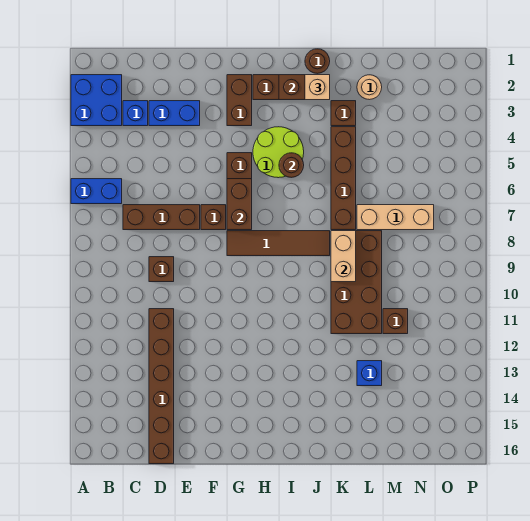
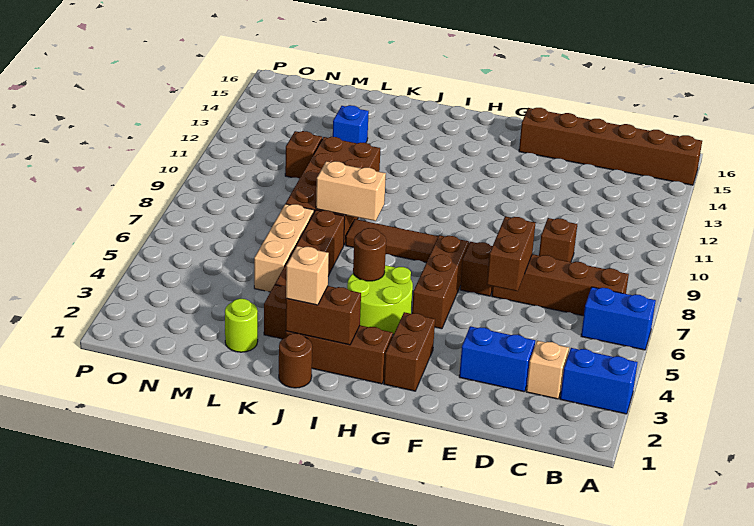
blue 2x2 brick [71,75,122,126] -> blue 1x2 brick [560,348,638,414]
blue 1x1 brick [123,101,148,126] -> tan 1x1 brick [526,341,569,399]
brown 1x3 brick [123,205,200,230] -> brown 1x4 brick [492,254,629,316]
brown 1x6 brick [149,309,174,464] -> brown 1x6 brick turned to [519,108,702,185]
brown 1x2 brick [227,179,252,230] -> brown 1x2 brick moved to [487,217,535,291]
tan 1x2 brick [331,231,356,282] -> tan 1x2 brick turned to [316,161,386,221]
tan 1x1 round brick [357,75,382,100] -> lime 1x1 round brick [225,299,258,352]
tan 1x3 brick [357,205,434,230] -> tan 1x3 brick turned to [254,204,314,292]

